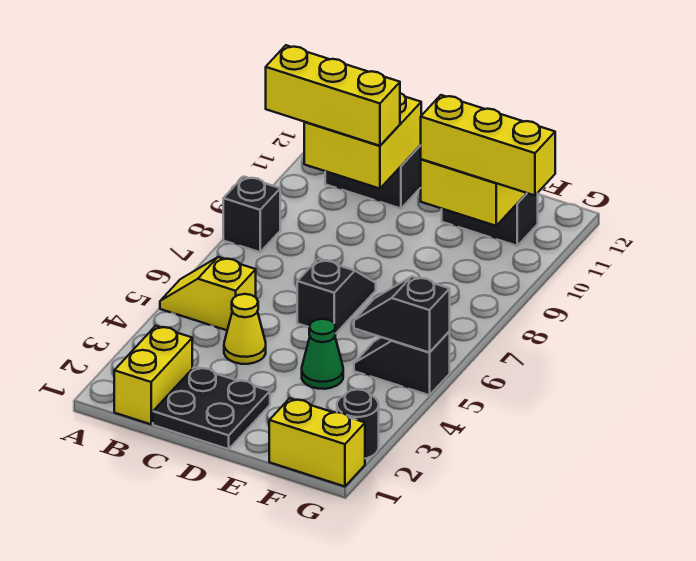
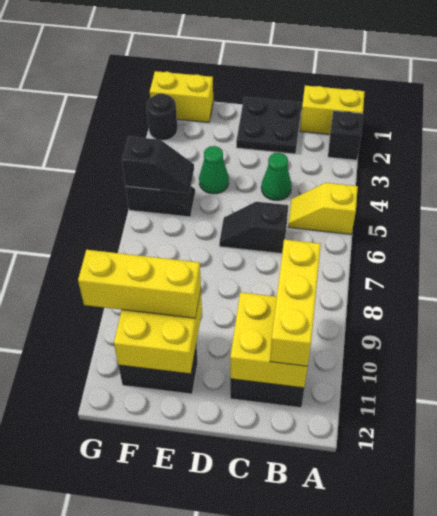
yellow 1x2 slope [160,257,256,330] -> yellow 1x2 slope turned to [288,183,358,234]
black 1x1 brick [223,177,280,252] -> black 1x1 brick moved to [328,111,363,160]
yellow 1x3 brick [266,45,400,146] -> yellow 1x3 brick turned to [270,239,321,366]
yellow 1x2 brick [114,326,192,424] -> yellow 1x2 brick turned to [300,86,365,134]
yellow 1x1 cone [224,294,266,364] -> green 1x1 cone [261,153,291,200]
black 1x2 slope [297,259,376,333] -> black 1x2 slope turned to [219,202,288,254]

